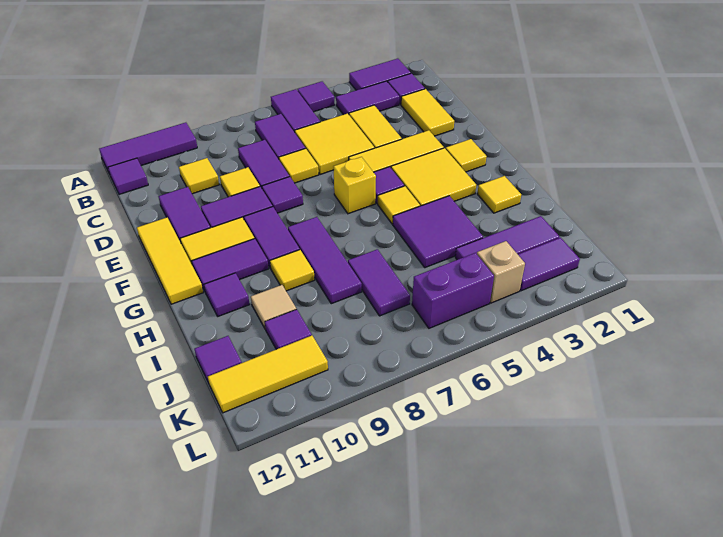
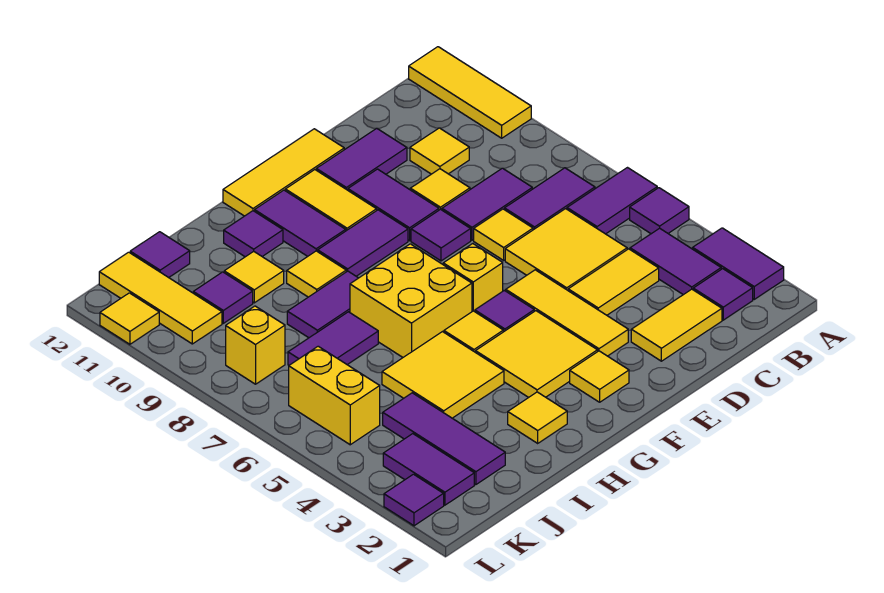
purple 1x3 tile [99,123,197,172] -> yellow 1x3 tile [409,47,531,138]
purple 1x1 tile [108,158,148,194] -> purple 1x1 tile moved to [384,474,444,526]
none -> yellow 2x2 brick [350,244,472,357]
purple 1x3 tile [288,217,362,304] -> purple 1x2 tile [287,271,358,338]
purple 2x2 tile [393,196,483,268] -> yellow 2x2 tile [382,332,504,418]
tan 1x1 tile [251,285,296,329] -> yellow 1x1 tile [224,251,284,303]
tan 1x1 brick [477,241,525,303] -> none
purple 1x2 brick [412,253,494,328] -> yellow 1x2 brick [289,346,380,445]
none -> yellow 1x1 brick [226,306,285,384]
none -> yellow 1x1 tile [100,293,159,344]

